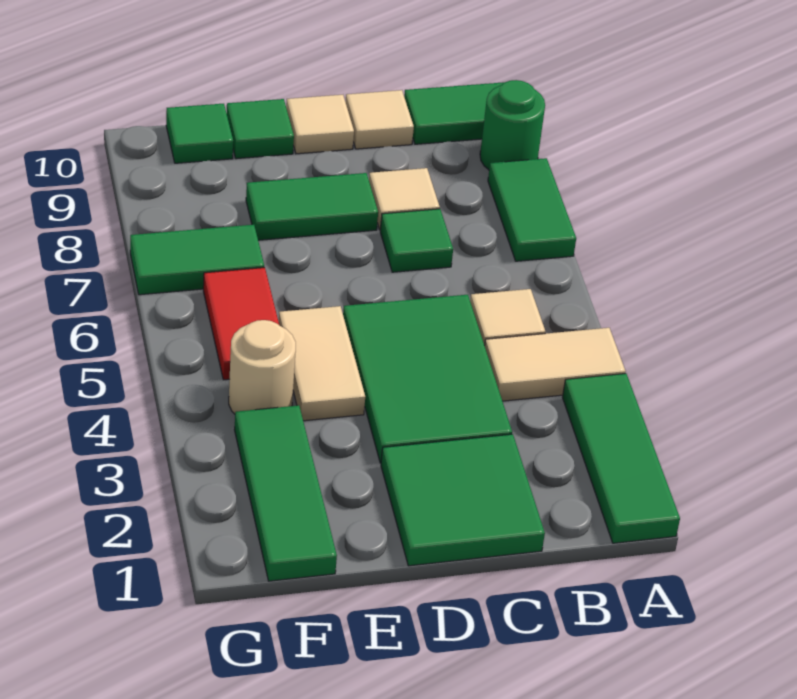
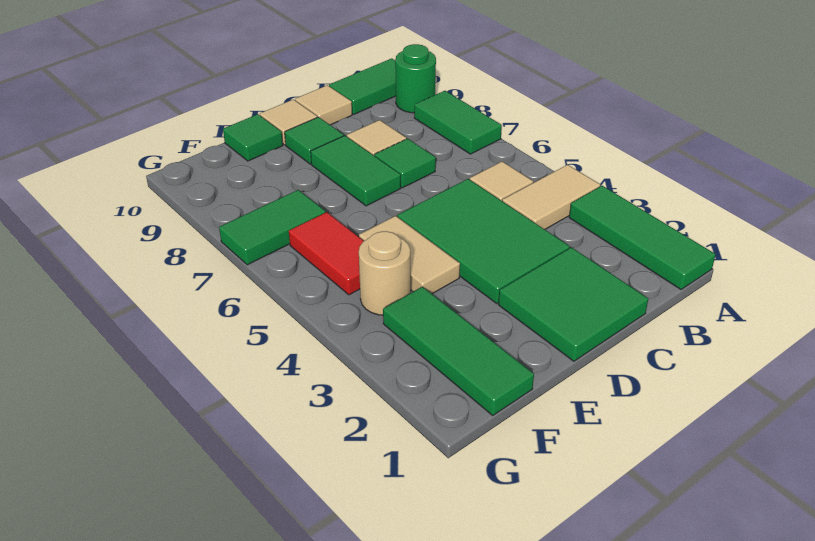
green 1x2 tile [246,173,378,240] -> green 1x2 tile turned to [311,136,401,206]
green 1x1 tile [166,104,233,163] -> green 1x1 tile moved to [285,117,344,164]

